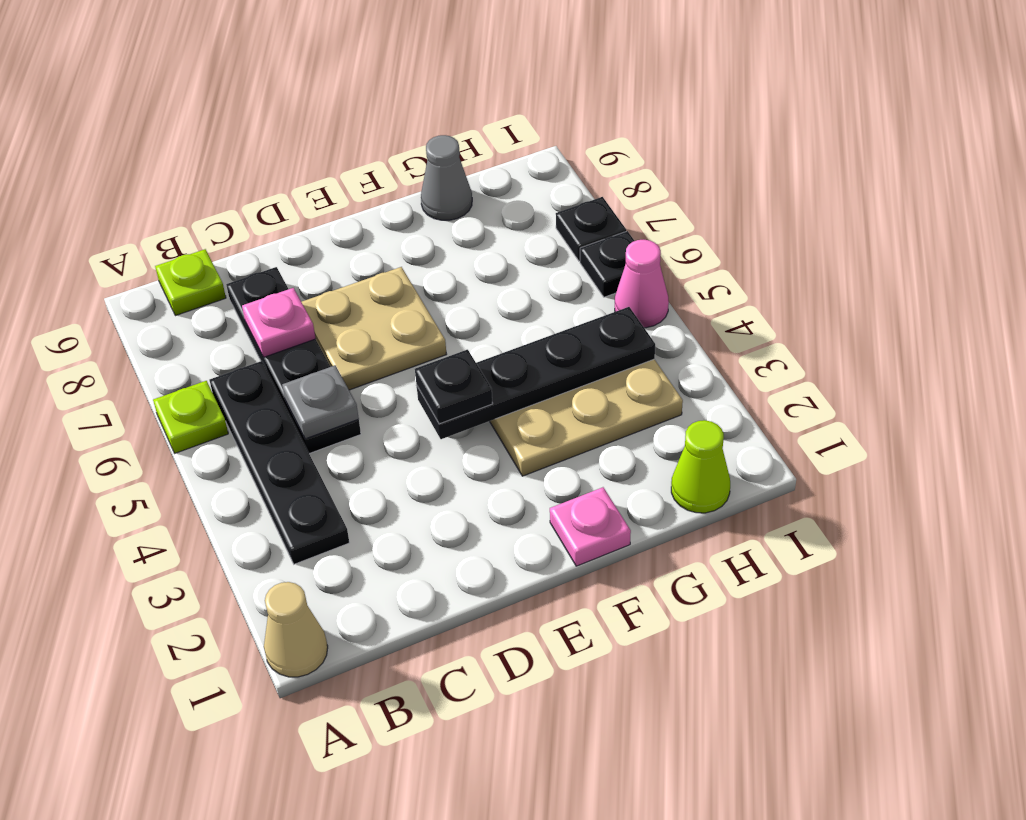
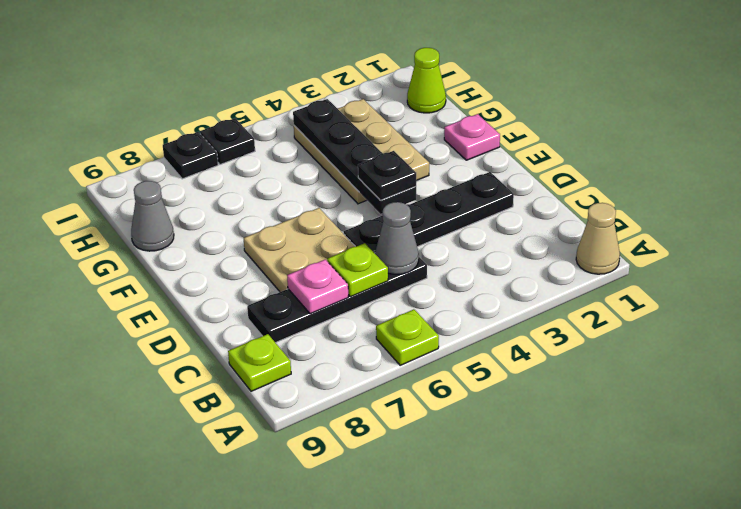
black 1x4 plate [210,361,349,564] -> black 1x4 plate moved to [344,172,514,253]
grey 1x1 plate [282,365,359,439] -> grey 1x1 cone [375,202,419,275]
none -> lime 1x1 plate [327,243,388,297]
pink 1x1 cone [615,240,669,328] -> none

